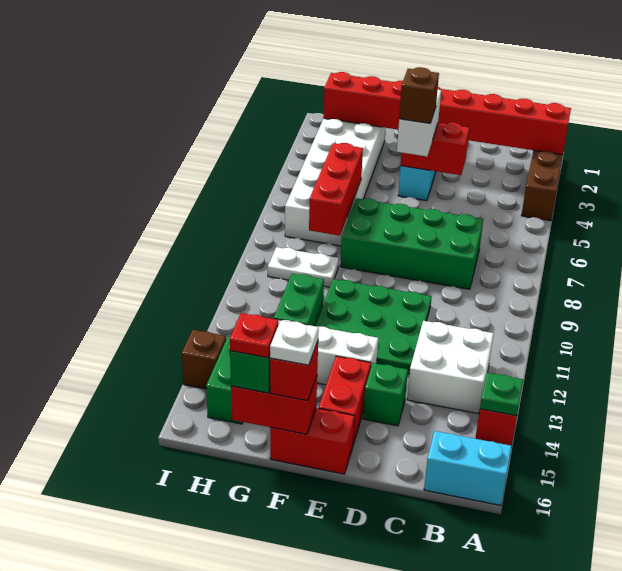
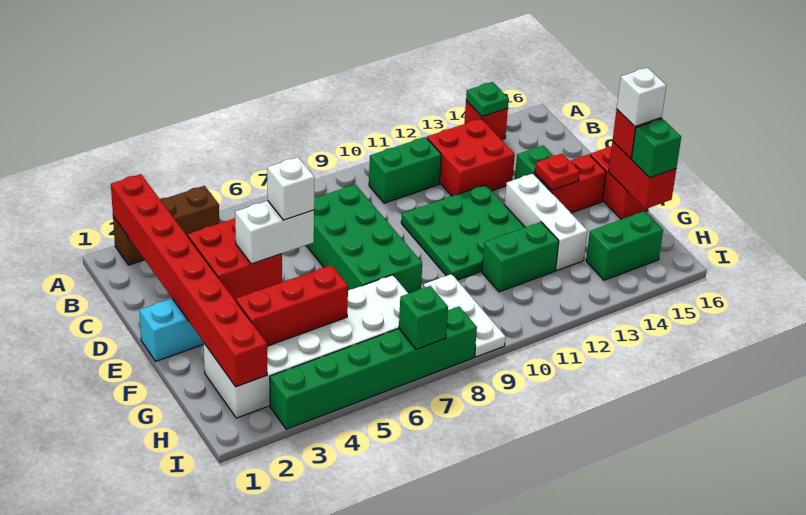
cyan 1x2 brick [424,431,512,505] -> none
none -> green 1x2 brick [369,137,441,203]
white 2x2 brick [407,321,494,414] -> red 2x2 brick [427,119,515,196]
red 1x2 brick [400,122,469,175] -> red 2x2 brick [188,218,282,301]
brown 1x1 brick [399,67,439,123] -> white 1x1 brick [267,157,315,220]
white 1x1 plate [270,320,319,365] -> white 1x1 brick [617,68,666,127]
red 1x3 brick [309,143,363,236] -> red 1x3 brick moved to [236,265,348,346]
white 1x2 plate [268,247,339,287] -> white 1x3 plate [423,274,506,357]
red 1x1 plate [230,313,279,358] -> red 1x1 plate moved to [535,154,580,190]
none -> green 1x6 brick [270,307,477,429]
none -> green 1x1 brick [399,286,448,349]
brown 1x1 brick [182,330,226,389] -> none

